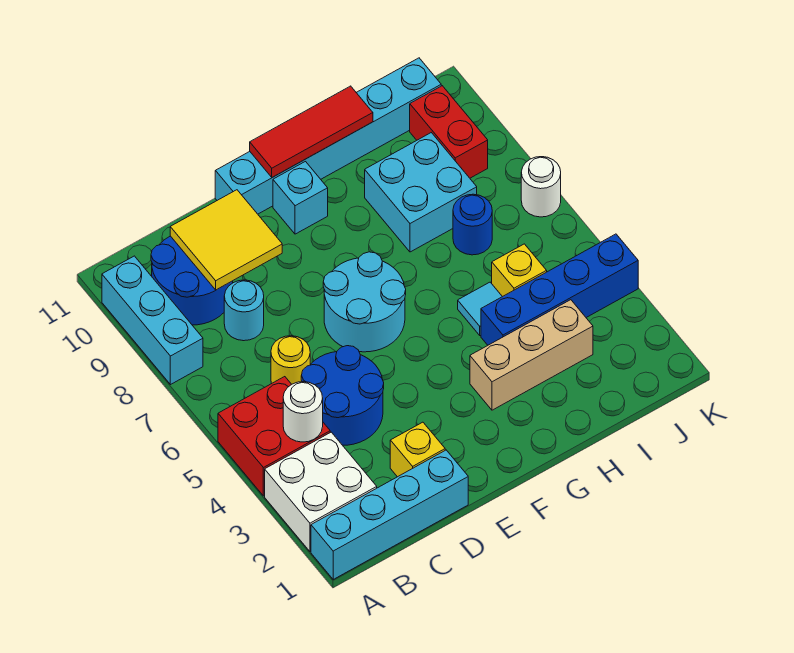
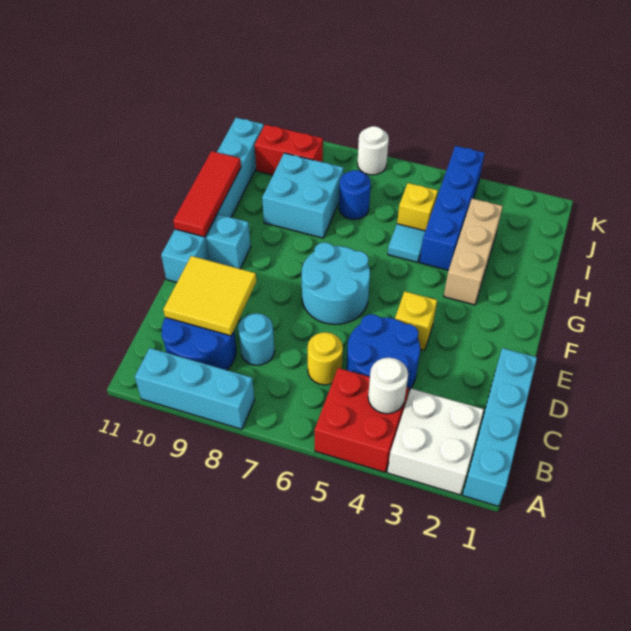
yellow 1x1 brick [390,422,445,477] -> yellow 1x1 brick moved to [395,291,437,350]

